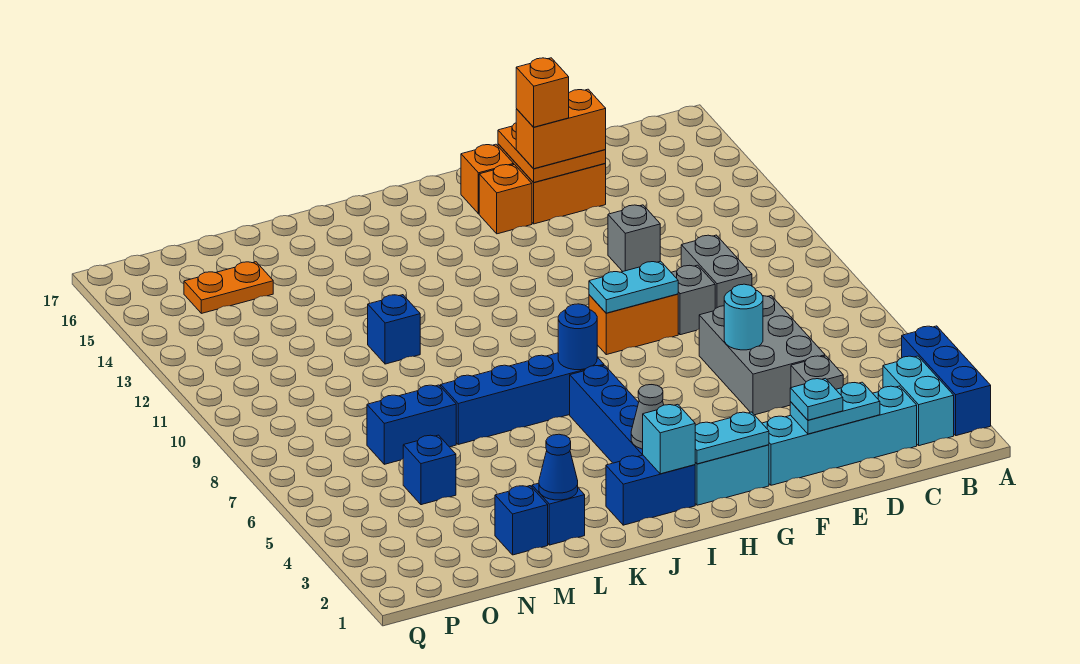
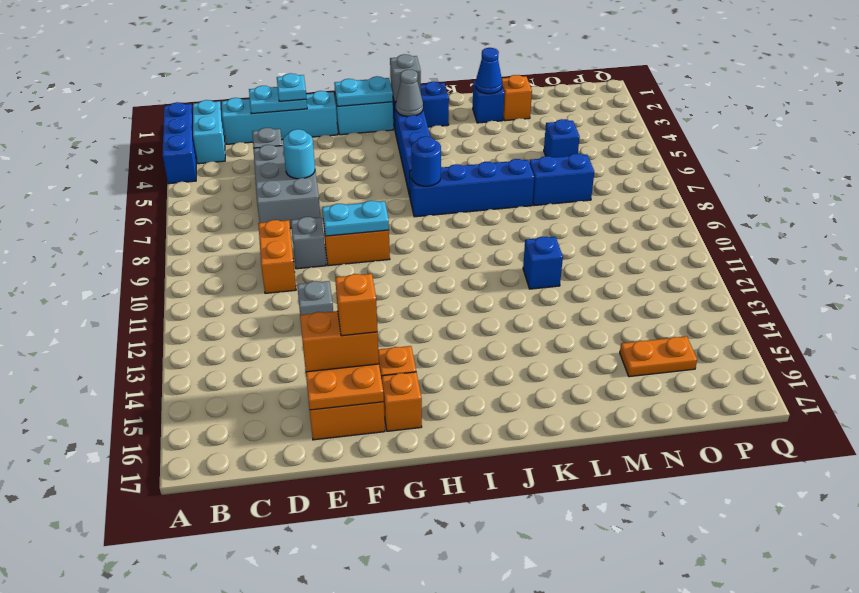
grey 1x2 brick [681,235,752,308] -> orange 1x2 brick [258,220,296,293]
cyan 1x1 brick [643,404,695,474] -> grey 1x1 brick [390,54,421,102]
blue 1x1 brick [495,486,548,555] -> orange 1x1 brick [502,75,532,121]

